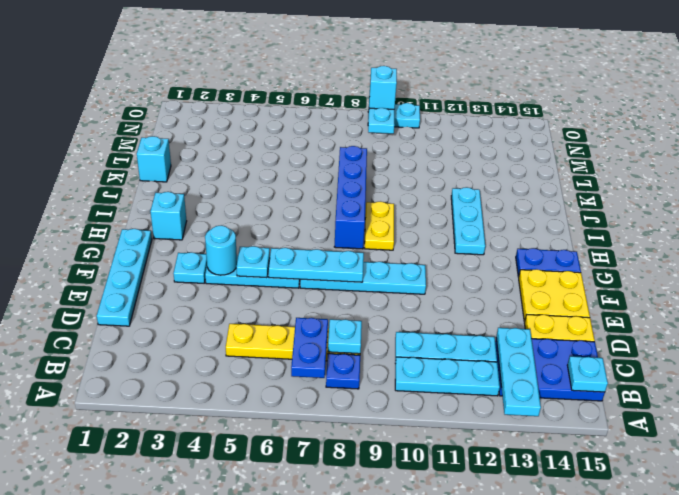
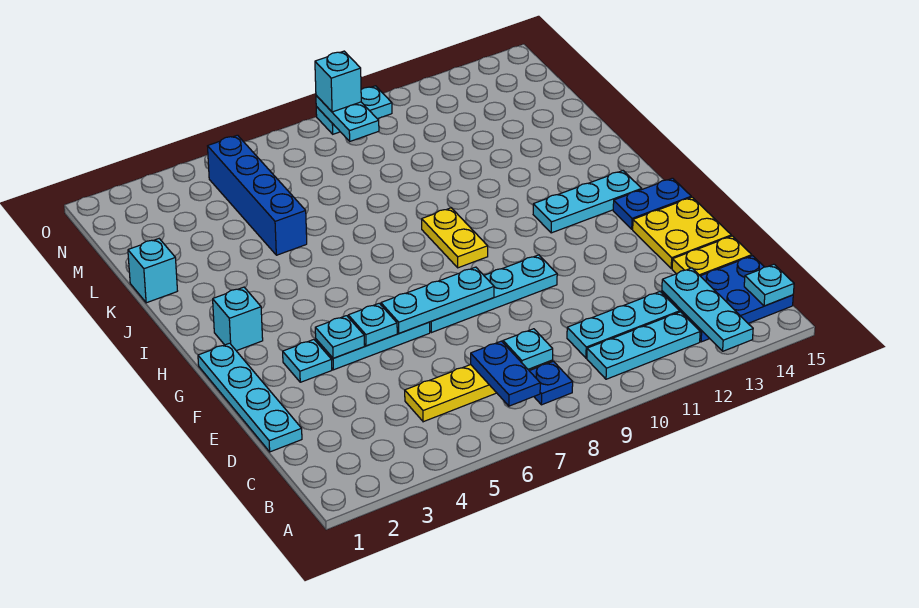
cyan 1x1 round brick [205,225,237,275] -> cyan 1x1 plate [315,316,365,358]
blue 1x4 brick [334,146,367,249] -> blue 1x4 brick moved to [208,135,307,255]
cyan 1x3 plate [451,187,485,255] -> cyan 1x3 plate turned to [533,171,642,233]

